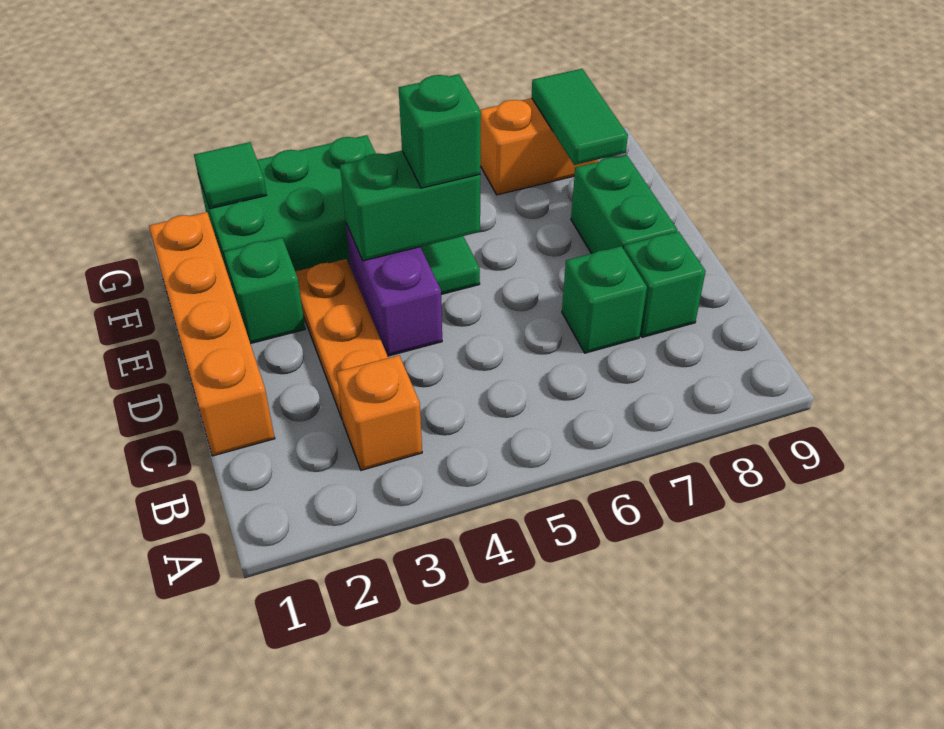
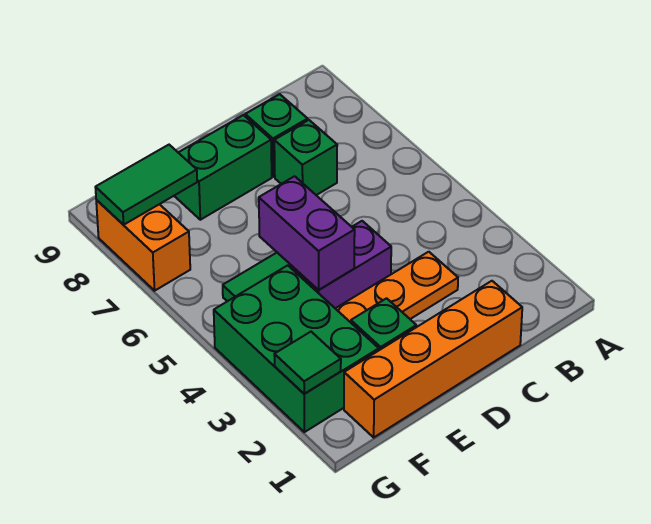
orange 1x1 brick [337,355,422,470] -> none
green 1x2 brick [340,151,480,261] -> purple 1x2 brick [259,176,355,290]
green 1x1 brick [399,74,481,188] -> none

